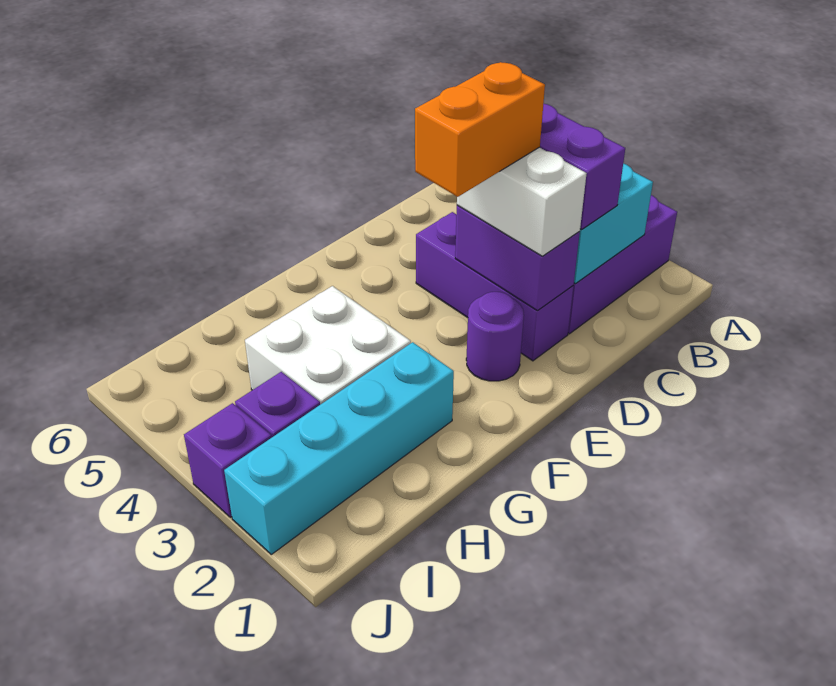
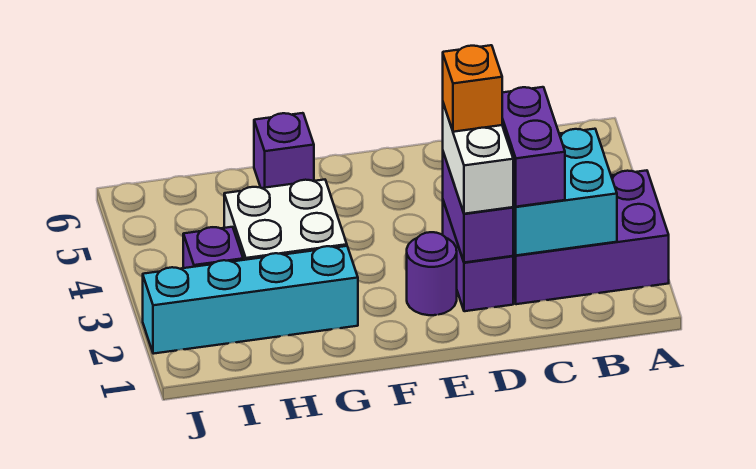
purple 1x3 brick [416,212,573,361] -> purple 1x2 brick [443,201,513,311]
orange 1x2 brick [415,62,545,197] -> orange 1x1 brick [443,45,502,132]
purple 1x1 brick [184,403,272,517] -> purple 1x1 brick moved to [254,113,314,188]

